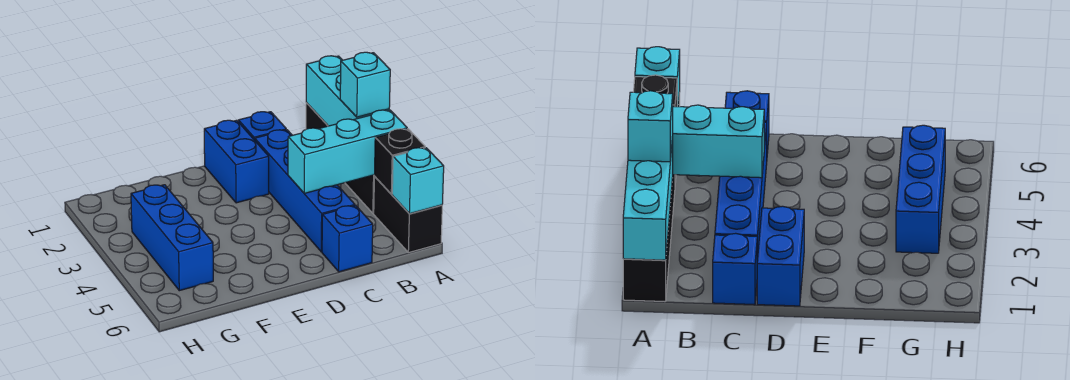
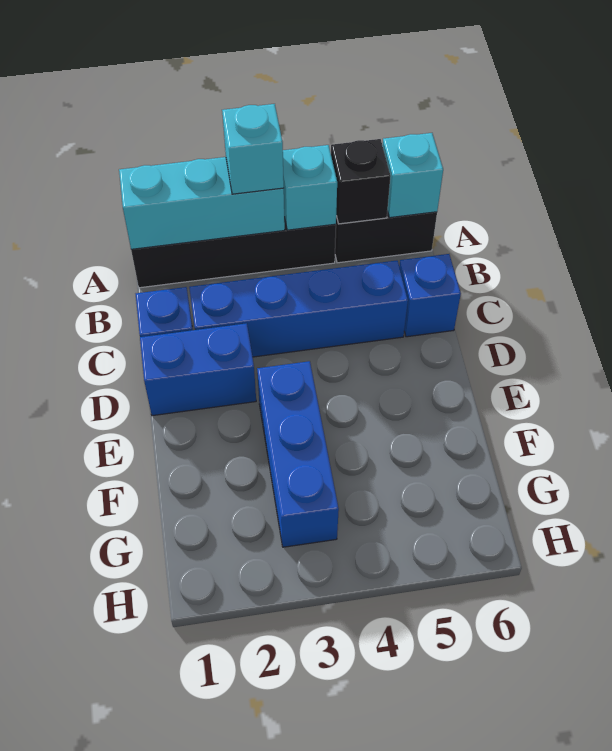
cyan 1x3 brick [288,110,407,193] -> cyan 1x1 brick [283,145,337,230]
blue 1x3 brick [131,185,213,291] -> blue 1x3 brick turned to [257,361,339,547]

